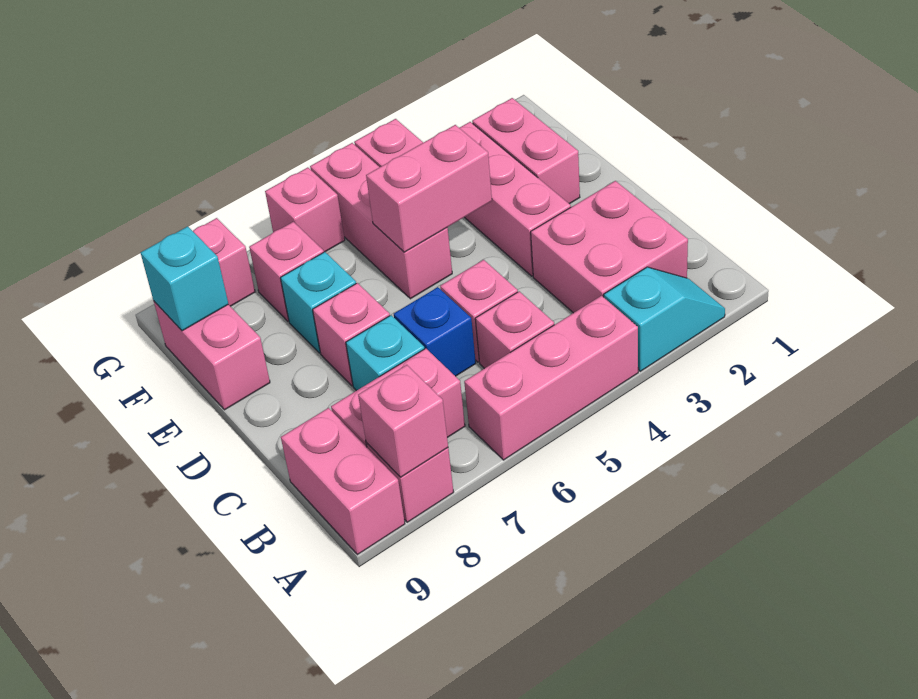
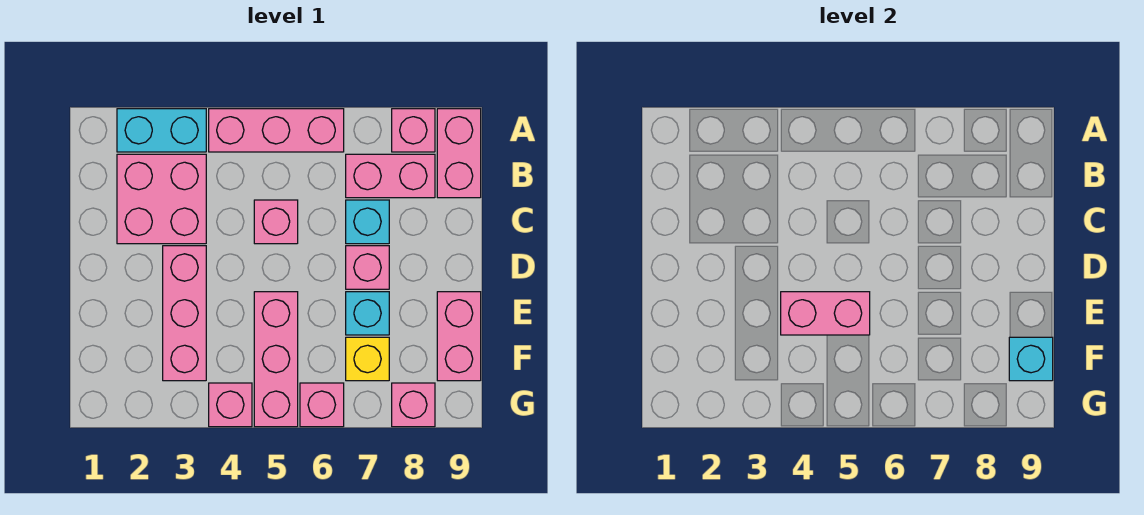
cyan 1x2 slope [604,267,725,371] -> cyan 1x2 brick [117,109,206,152]
pink 1x1 brick [358,365,448,477] -> none
pink 1x1 brick [475,291,554,369] -> none
blue 1x1 brick [394,287,476,376] -> none
pink 1x2 brick [472,98,580,204] -> none
pink 1x1 brick [249,222,324,321] -> yellow 1x1 brick [346,337,389,381]

